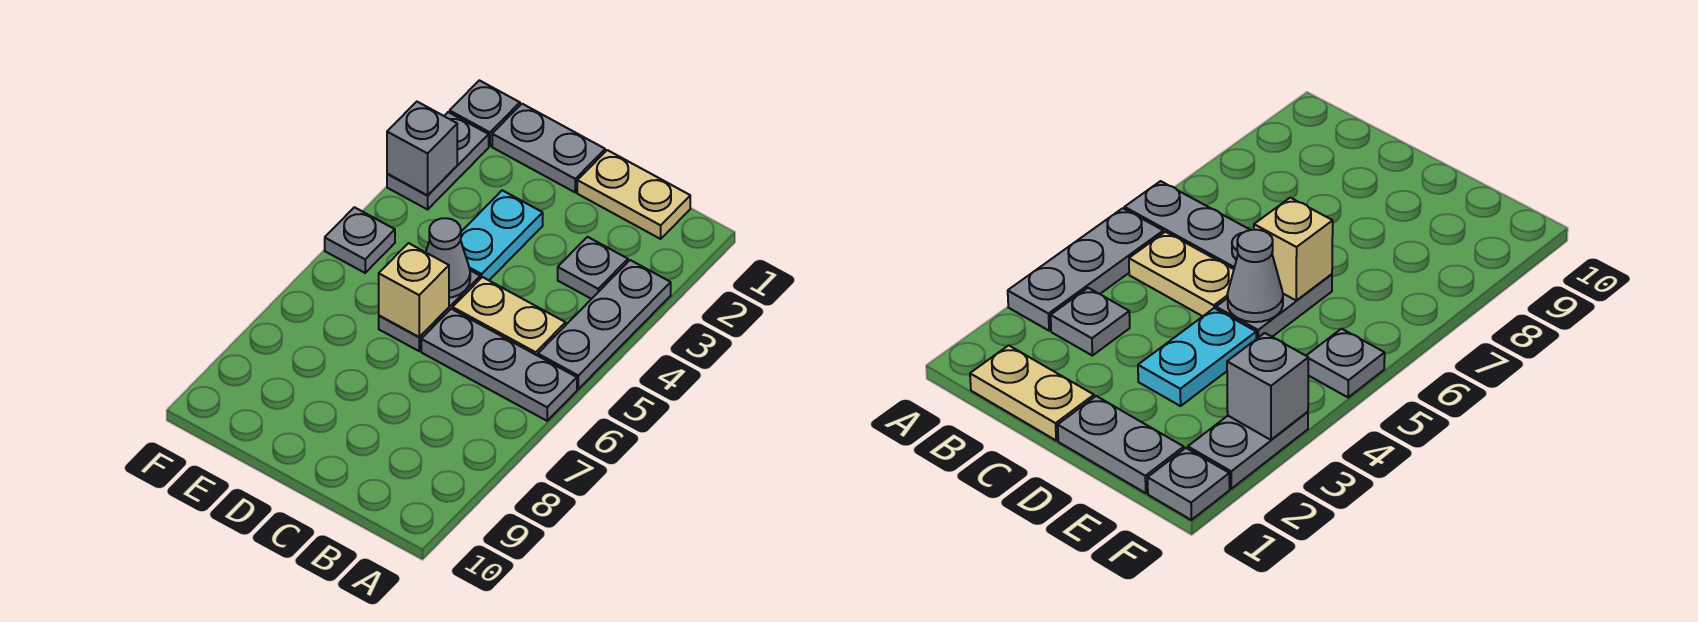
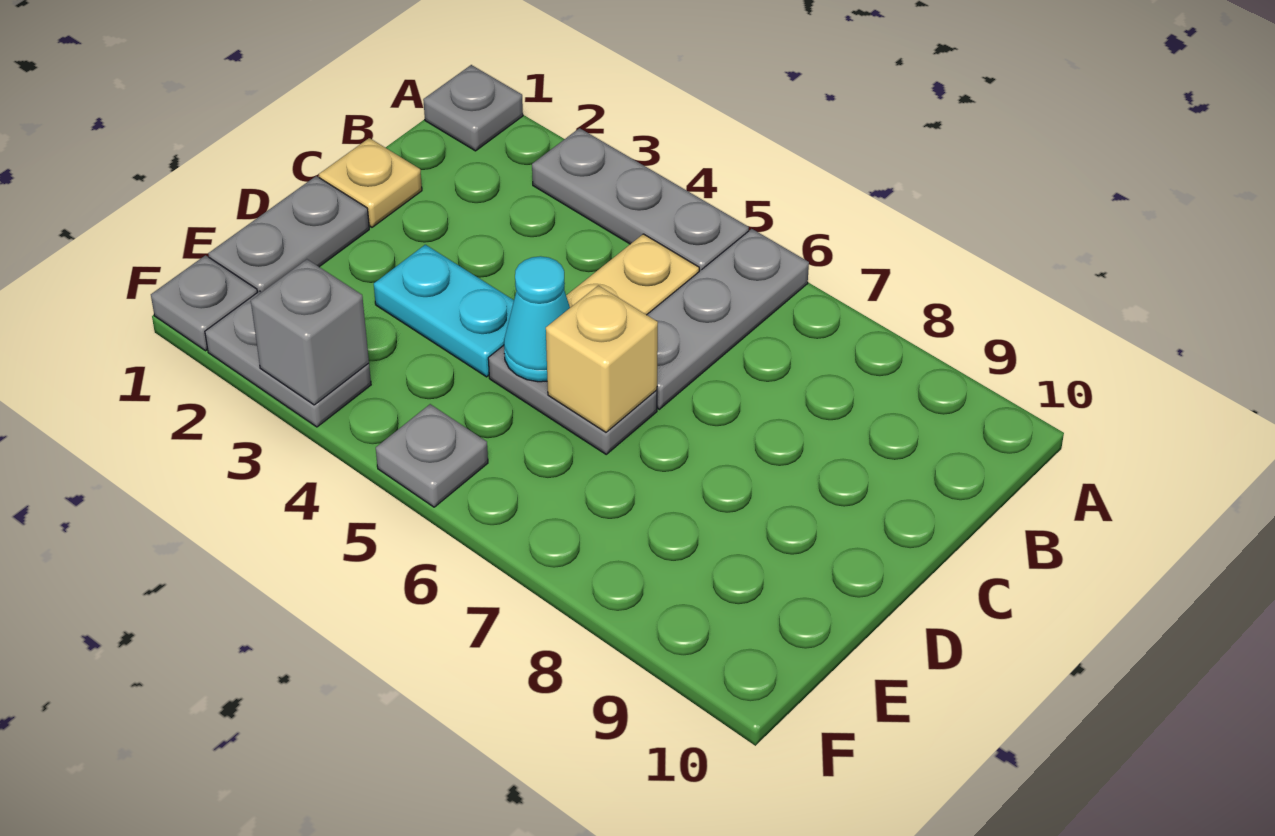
tan 1x2 plate [577,150,690,239] -> tan 1x1 plate [319,138,422,227]
grey 1x1 plate [558,237,628,299] -> grey 1x1 plate moved to [423,65,523,151]
grey 1x1 cone [426,218,470,298] -> cyan 1x1 cone [504,256,570,382]

